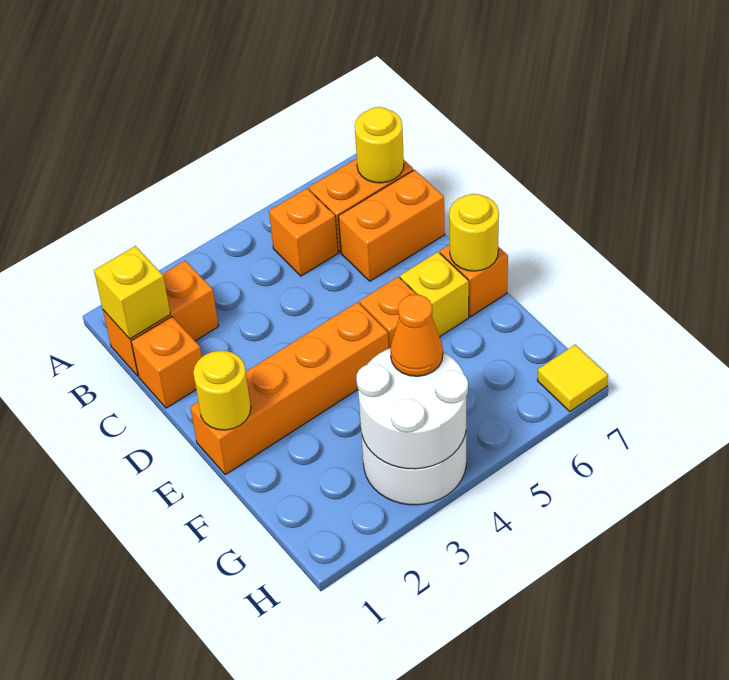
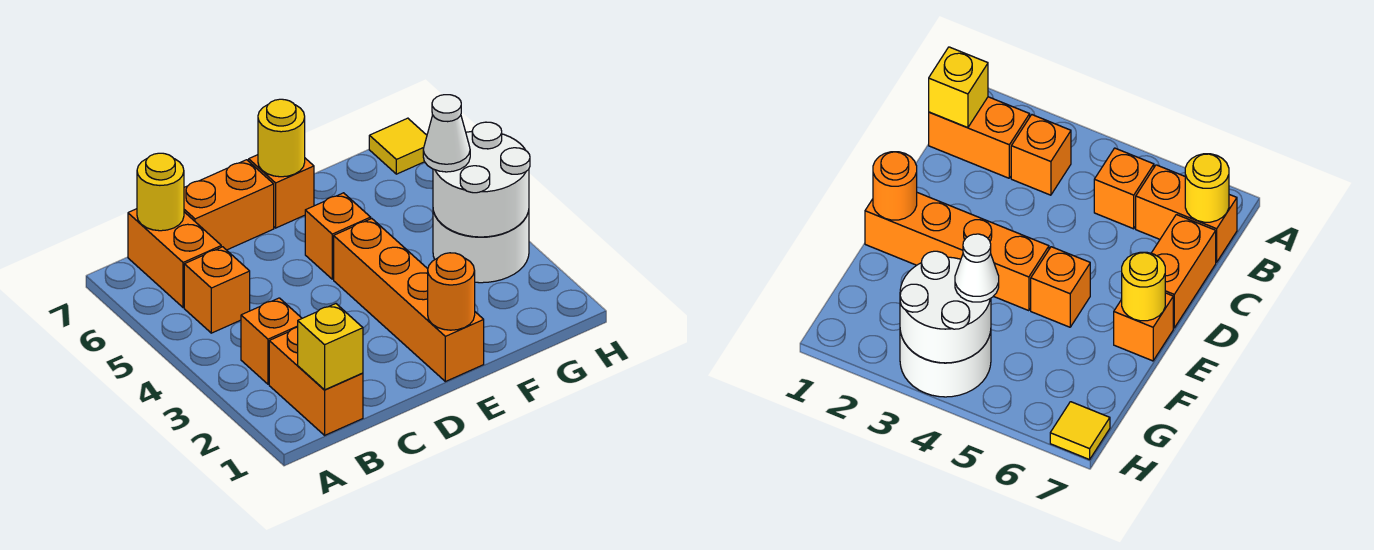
orange 1x1 brick [131,317,202,408] -> orange 1x1 brick moved to [241,298,302,384]
orange 1x2 brick [339,170,445,281] -> orange 1x2 brick turned to [184,160,274,250]
yellow 1x1 round brick [193,350,251,430] -> orange 1x1 round brick [428,253,475,330]
yellow 1x1 brick [400,252,469,337] -> none
orange 1x1 cone [390,294,443,376] -> white 1x1 cone [423,95,470,172]

